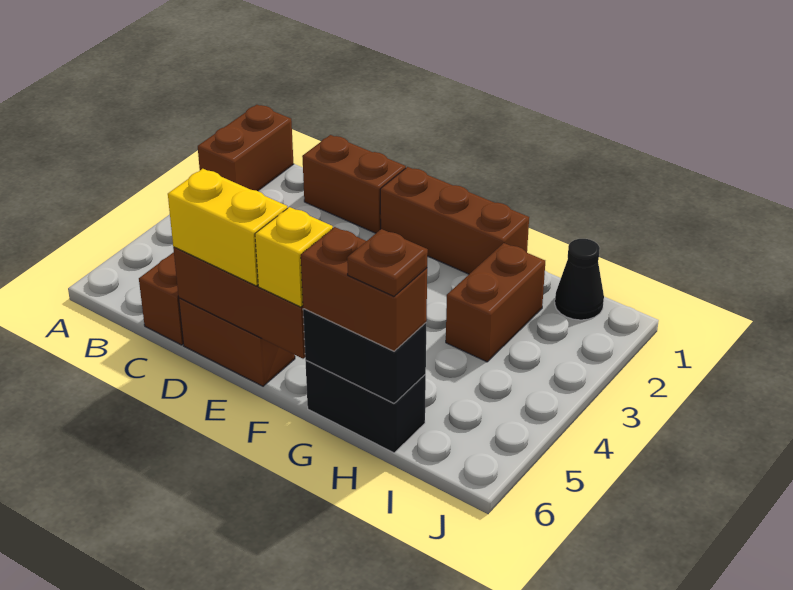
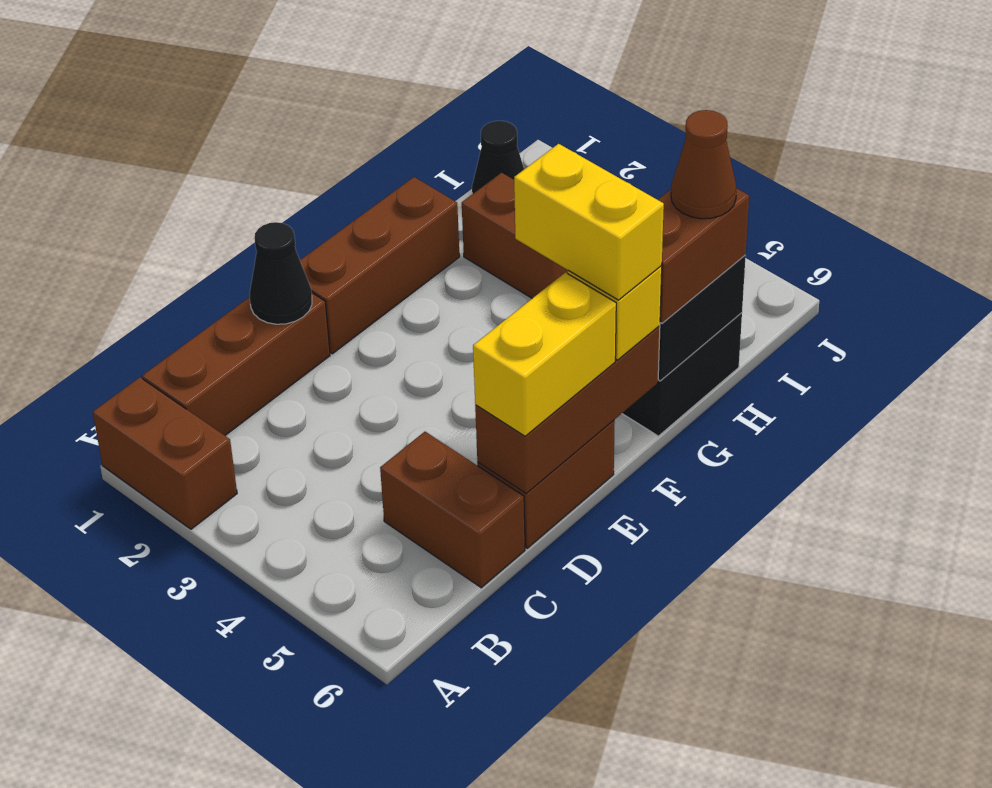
brown 1x2 brick [302,135,406,233] -> brown 1x3 brick [142,293,330,435]
none -> black 1x1 cone [250,222,312,324]
none -> yellow 1x2 brick [514,144,664,300]
brown 1x1 plate [347,229,428,296] -> brown 1x1 cone [671,110,737,219]

